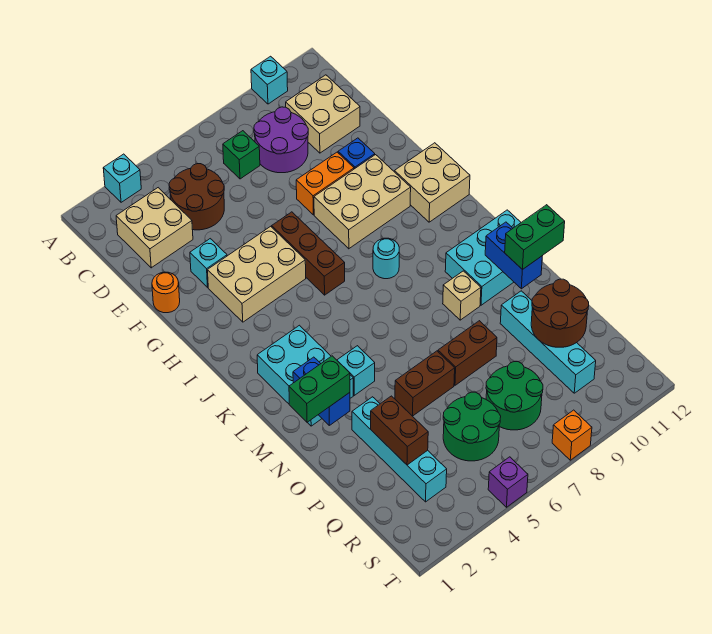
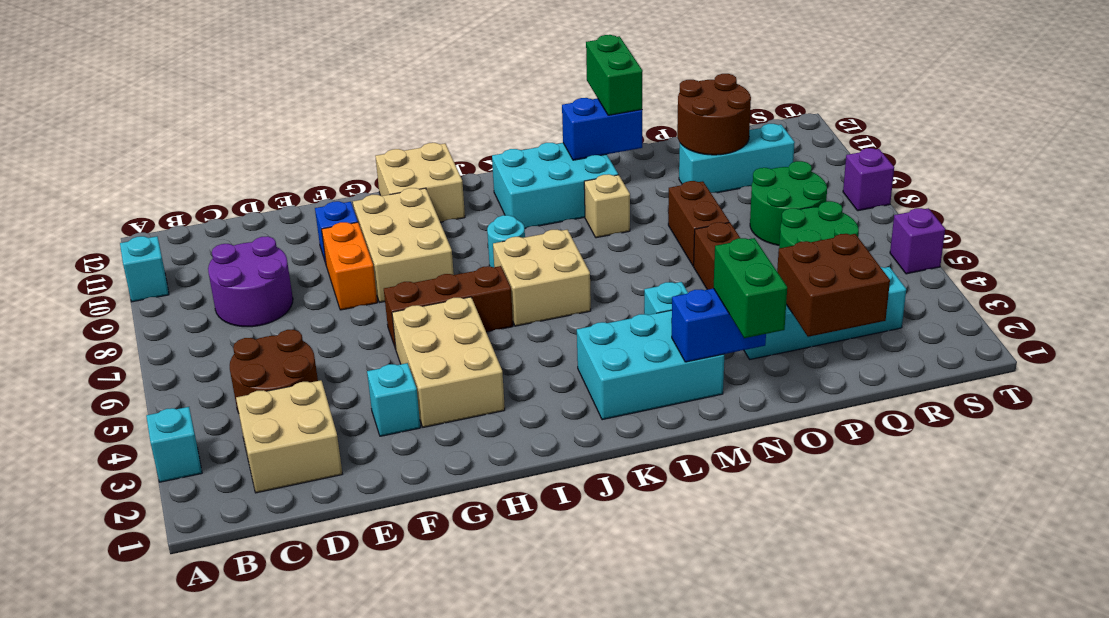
green 1x1 brick [223,131,260,179] -> none
tan 2x2 brick [286,75,360,153] -> tan 2x2 brick moved to [493,230,591,326]
orange 1x1 round brick [152,272,180,313] -> none
cyan 2x3 brick [445,210,521,305] -> cyan 2x3 brick turned to [492,143,618,228]
cyan 1x4 brick [500,291,596,393] -> cyan 1x3 brick [679,124,795,193]
brown 1x2 brick [371,396,428,465] -> brown 2x2 brick [777,234,890,337]
orange 1x1 brick [552,410,592,460] -> purple 1x1 brick [843,148,894,211]

